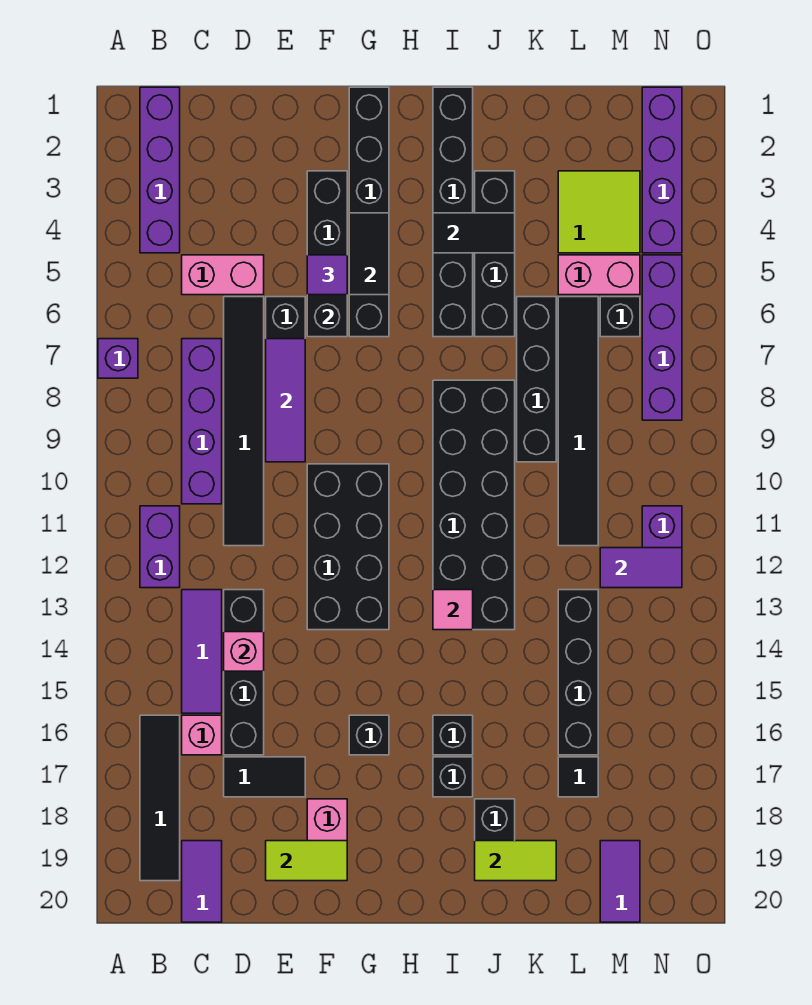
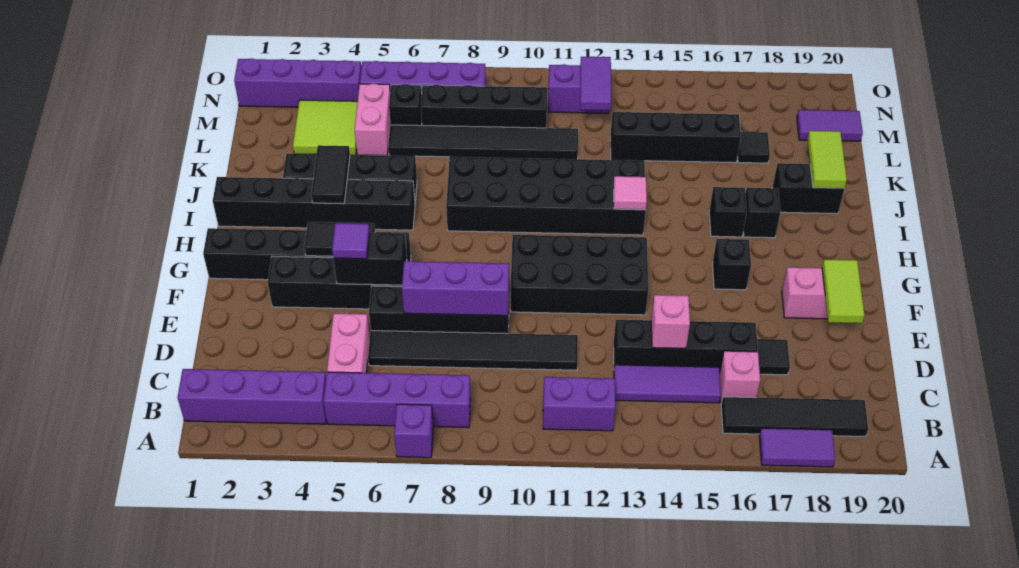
purple 1x4 brick [182,339,222,504] -> purple 1x4 brick moved to [324,372,471,428]
purple 1x2 tile [182,841,222,922] -> purple 1x2 tile moved to [759,428,835,467]
black 1x2 tile [224,757,305,797] -> black 1x1 tile [757,339,790,375]
purple 1x3 tile [266,339,305,462] -> purple 1x3 brick [402,261,509,316]
black 1x4 brick [517,297,556,462] -> black 1x4 brick moved to [421,85,547,128]

